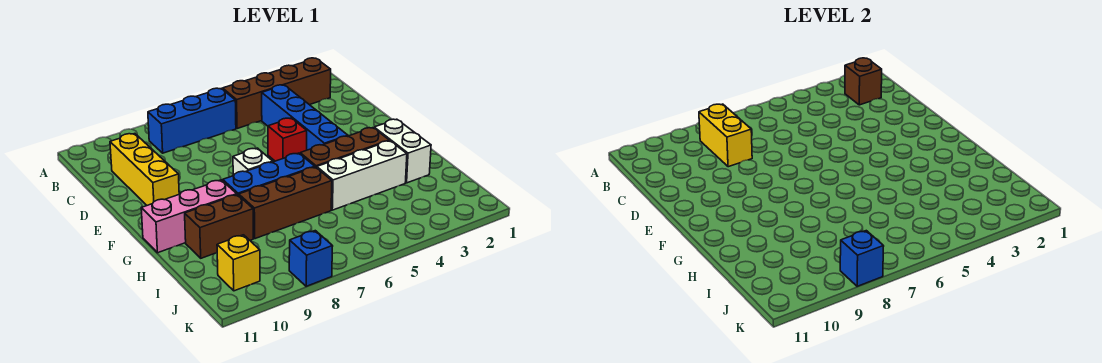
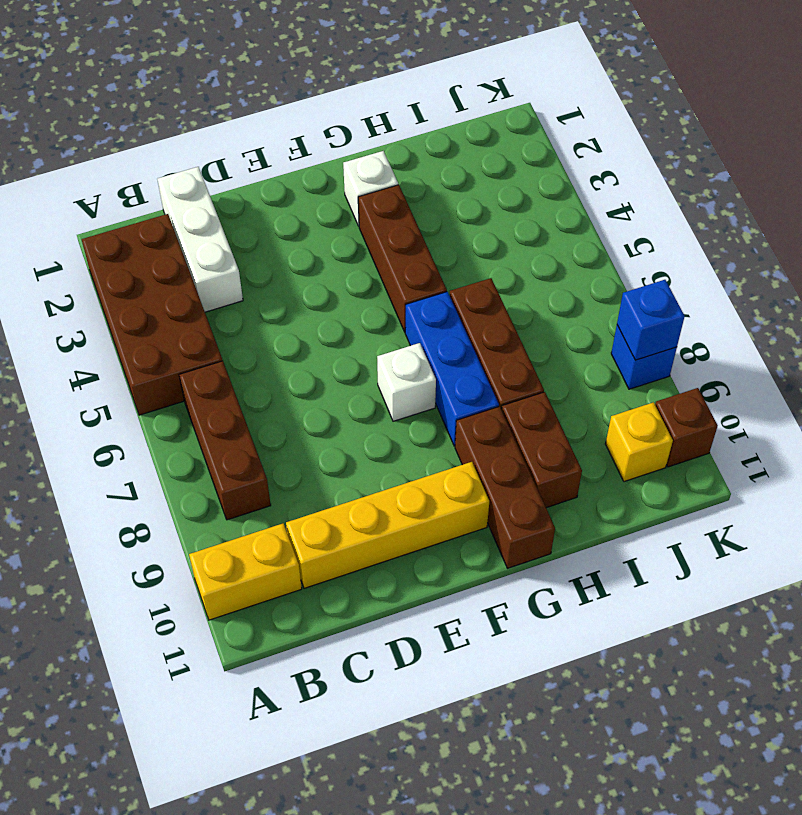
brown 1x4 brick [223,58,331,129] -> brown 2x4 brick [82,214,223,415]
brown 1x1 brick [845,58,882,105] -> brown 1x1 brick moved to [655,388,718,467]
blue 1x3 brick [148,88,236,153] -> brown 1x3 brick [179,361,271,520]
yellow 1x2 brick [699,104,752,167] -> yellow 1x2 brick moved to [189,524,302,620]
blue 1x4 brick [262,85,348,150] -> none
yellow 1x3 brick [110,134,179,205] -> yellow 1x4 brick [286,462,489,588]
red 1x1 brick [268,118,307,161] -> none
white 1x2 brick [374,119,431,183] -> white 1x1 brick [343,151,398,226]
pink 1x3 brick [141,180,237,253] -> brown 1x3 brick [455,406,555,568]
white 1x3 brick [317,141,407,210] -> white 1x3 brick moved to [157,167,243,312]

